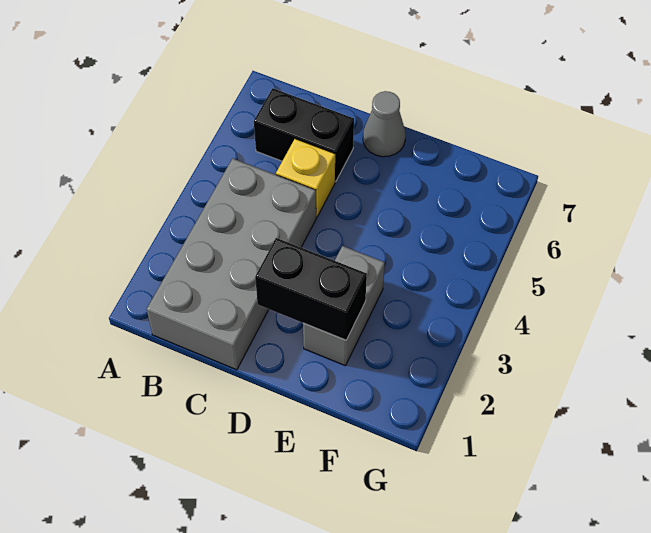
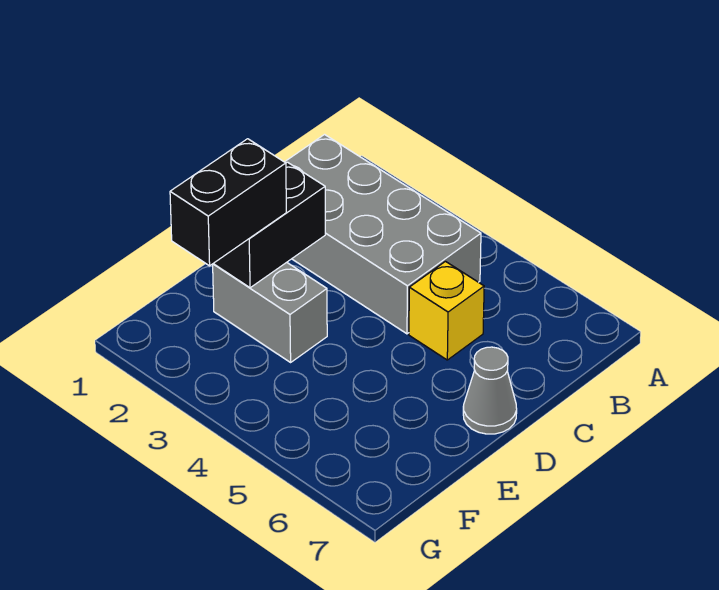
black 1x2 brick [254,88,354,182] -> black 1x2 brick moved to [170,139,286,266]

